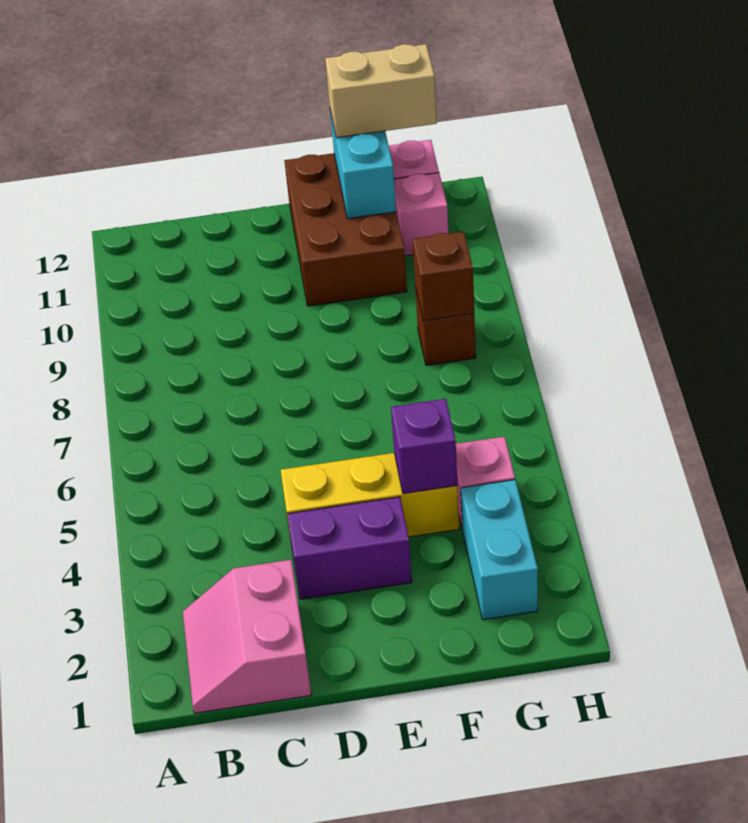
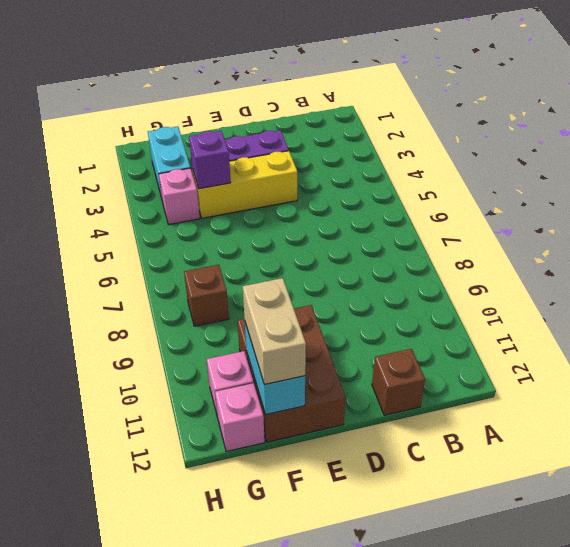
pink 2x2 slope [183,560,311,713] -> none
tan 1x2 brick [325,44,437,138] -> tan 1x2 brick turned to [243,278,306,385]
brown 1x1 brick [412,232,474,321] -> brown 1x1 brick moved to [372,349,425,415]

